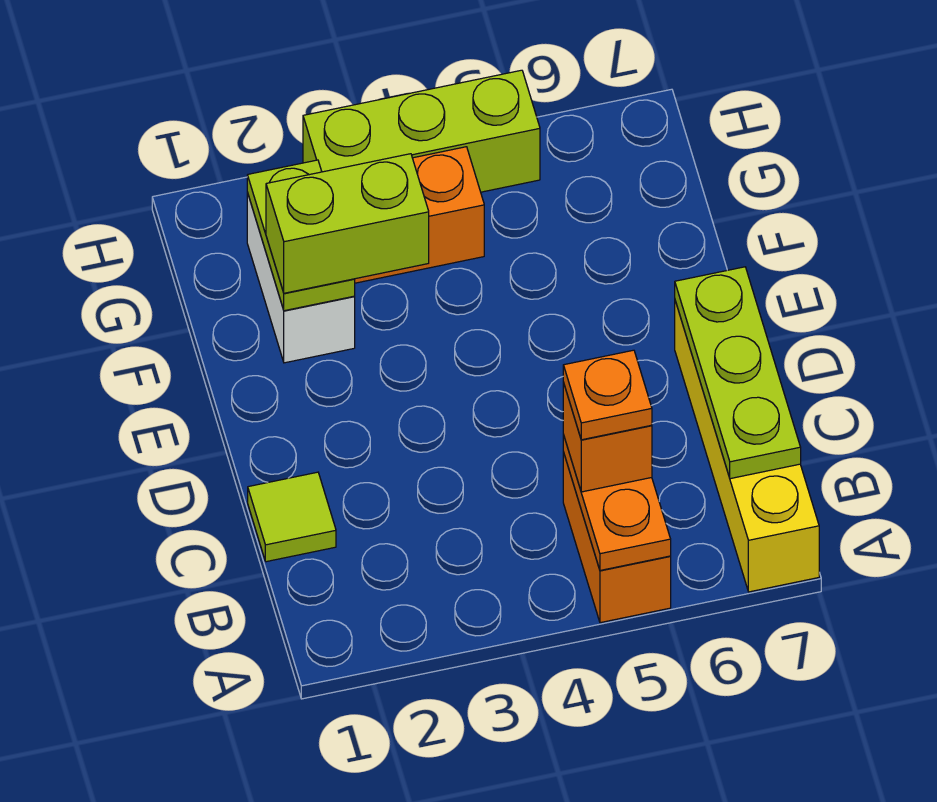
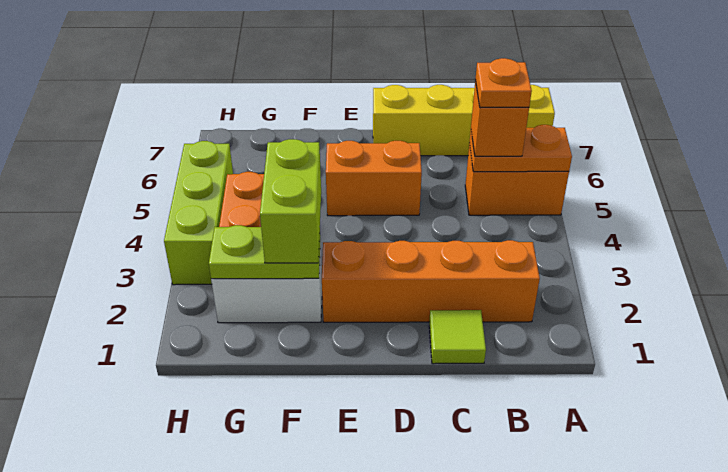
none -> orange 1x4 brick [322,240,540,322]
lime 1x3 plate [675,267,801,479] -> none
none -> orange 1x2 brick [326,141,422,216]

